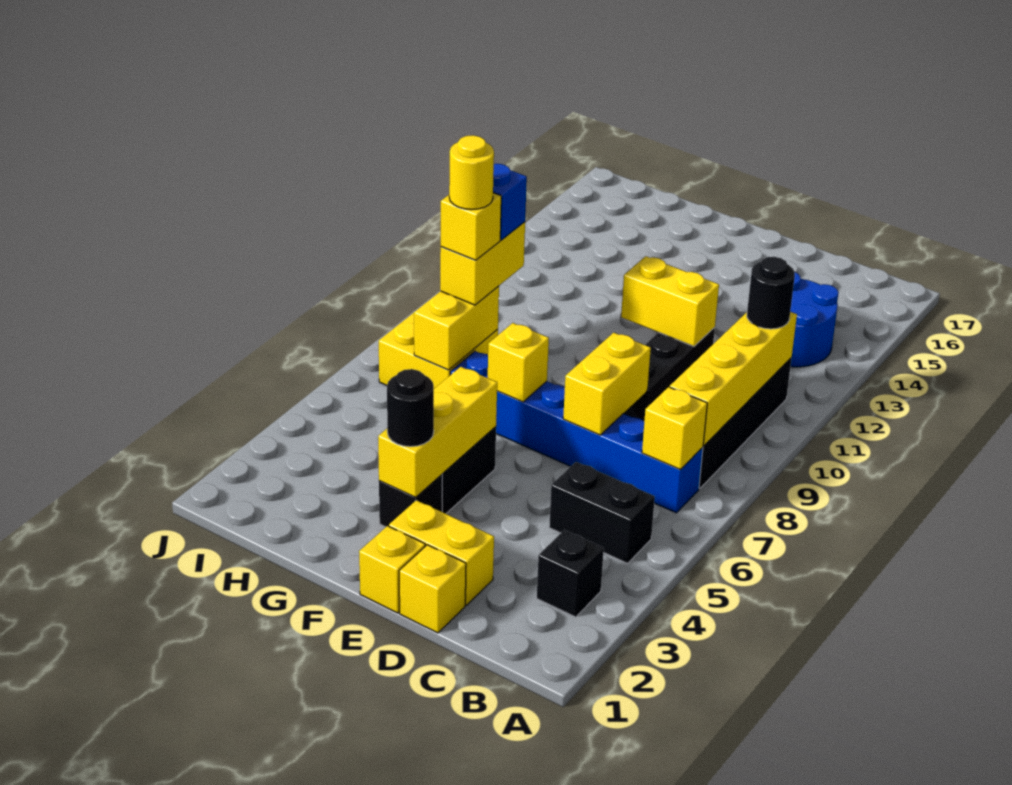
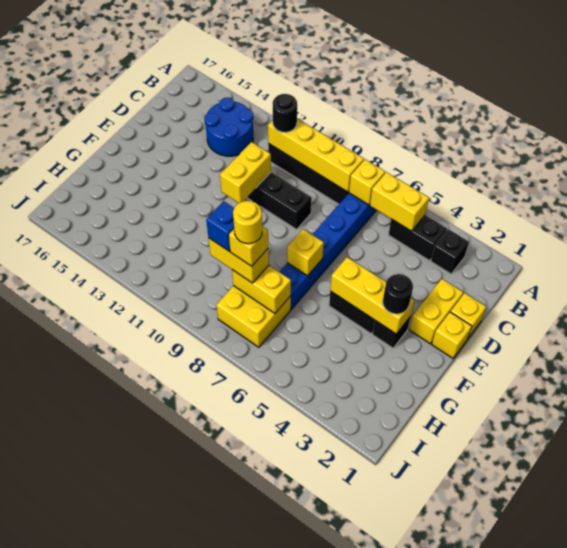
black 1x2 brick [549,462,655,563] -> black 1x2 brick turned to [388,215,447,261]
yellow 1x2 brick [563,333,651,435] -> yellow 1x2 brick moved to [370,172,429,231]

